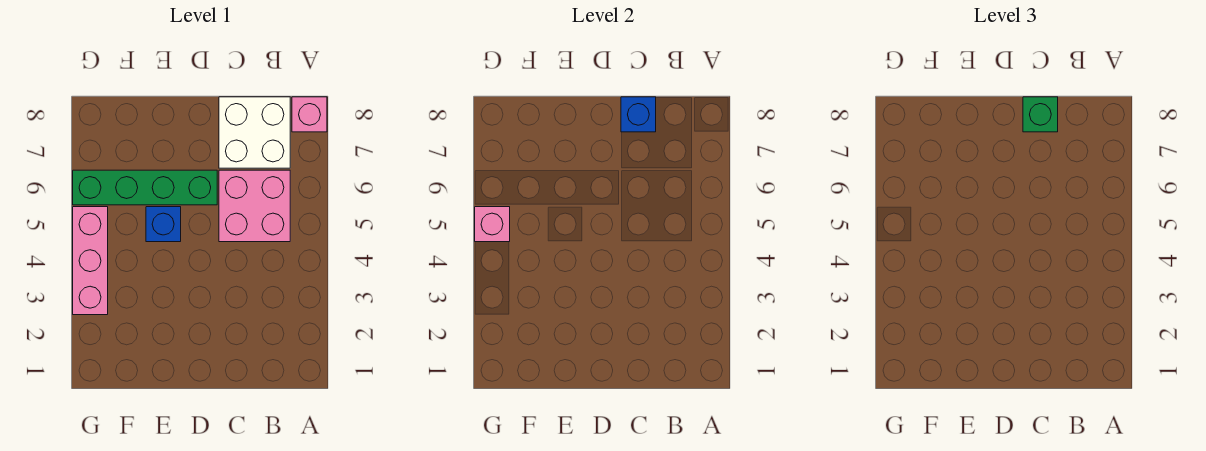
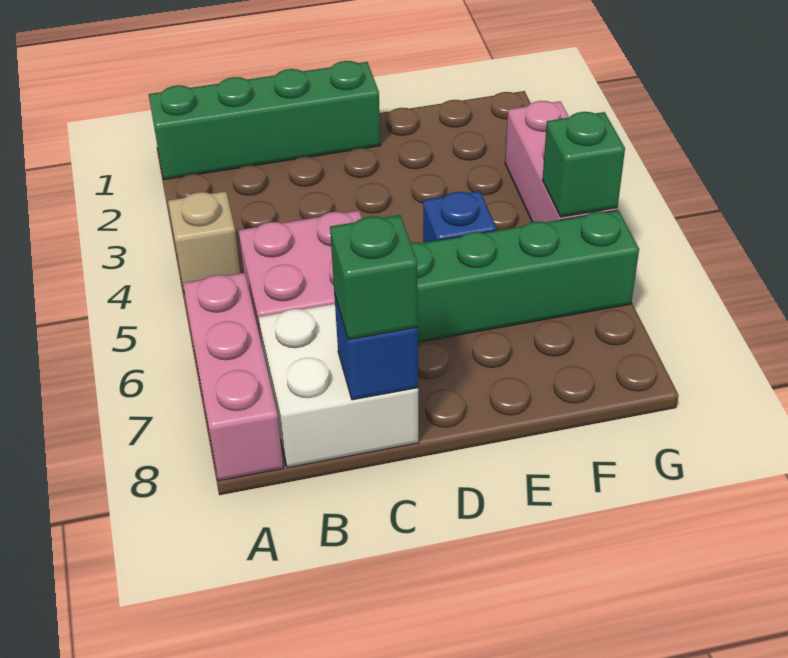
none -> green 1x4 brick [149,61,381,180]
none -> tan 1x1 brick [168,191,241,293]
pink 1x1 brick [292,97,327,132] -> pink 1x3 brick [183,273,284,481]
pink 1x1 brick [475,207,510,242] -> green 1x1 brick [542,112,625,217]

